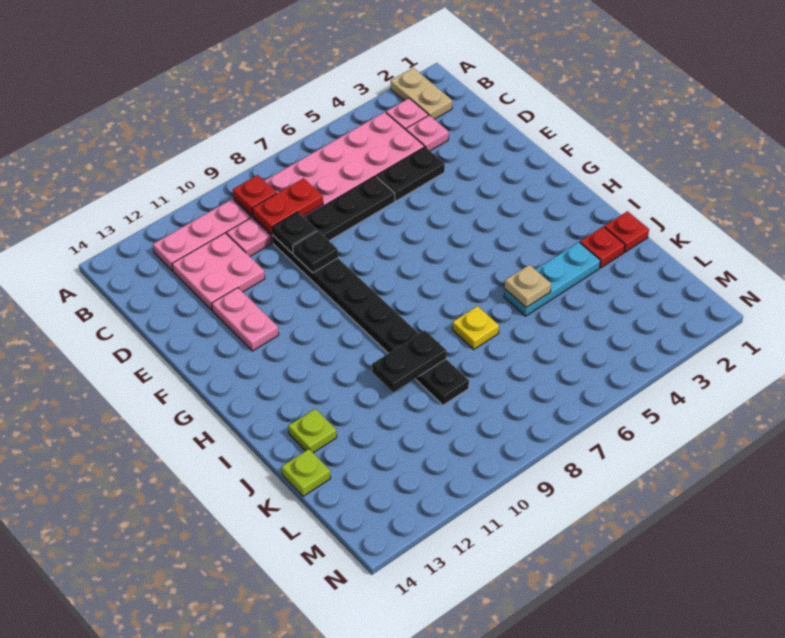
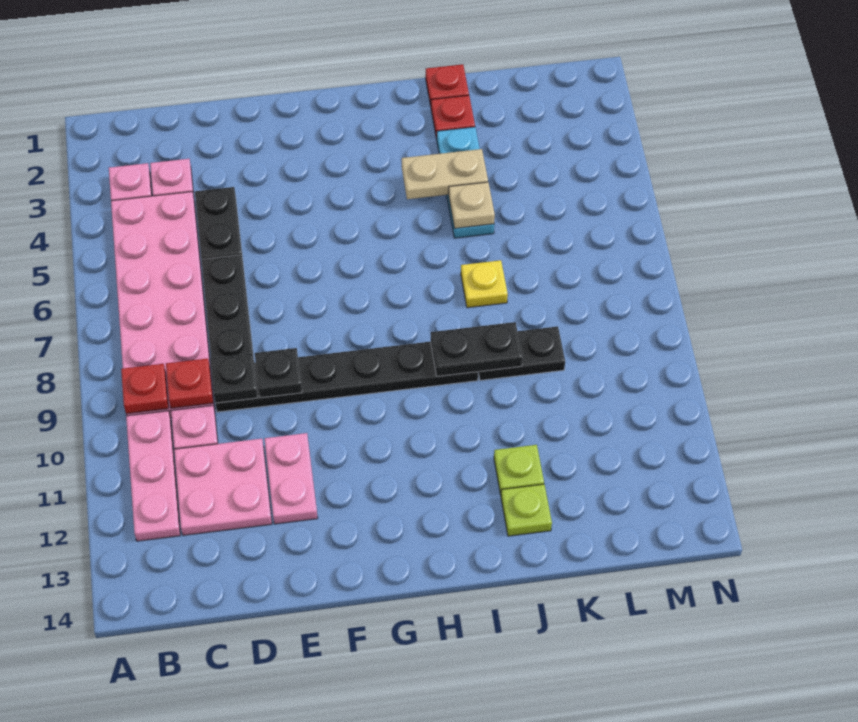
tan 1x2 plate [391,68,452,119] -> tan 1x2 plate moved to [402,149,488,199]
red 1x2 plate [252,178,323,234] -> red 1x1 plate [166,358,213,408]
pink 1x2 plate [212,288,279,351] -> pink 1x2 plate turned to [265,433,318,524]
black 1x2 plate [372,331,447,392] -> black 1x2 plate turned to [431,322,522,376]
lime 1x1 plate [282,449,331,496] -> lime 1x1 plate moved to [494,445,544,495]

